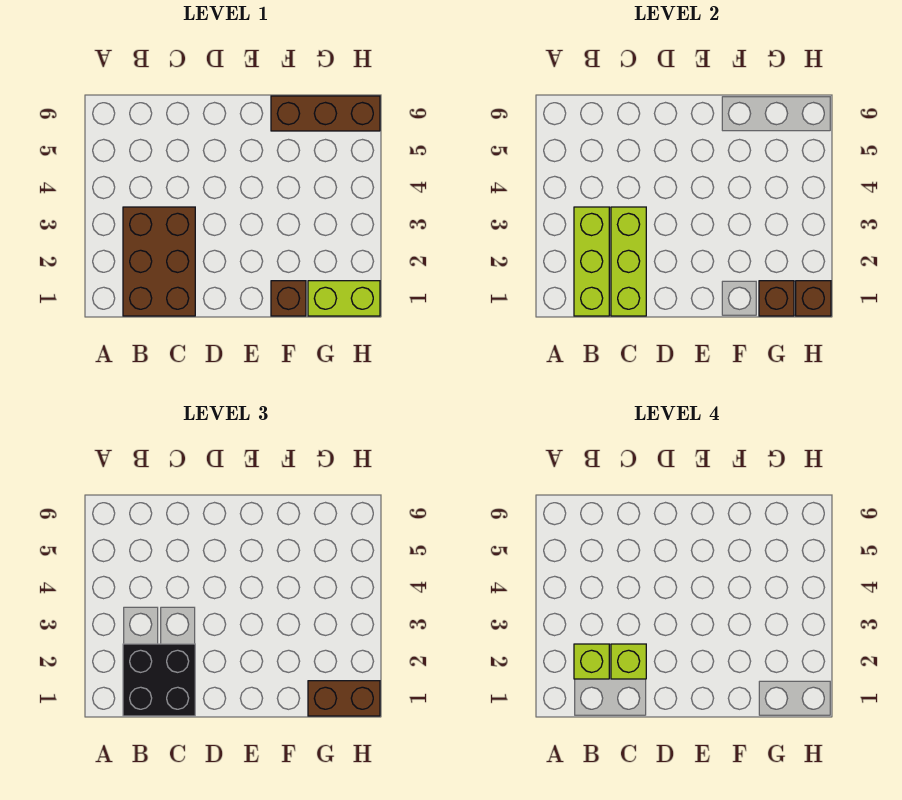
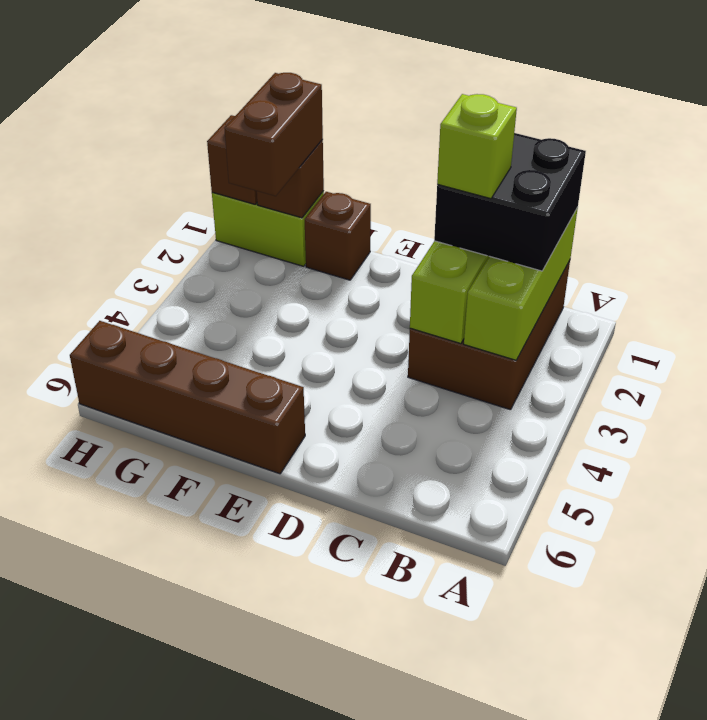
lime 1x1 brick [574,644,609,679] -> none
brown 1x3 brick [271,96,380,131] -> brown 1x4 brick [70,321,305,474]
brown 1x2 brick [308,681,380,716] -> brown 1x2 brick turned to [225,73,323,196]

